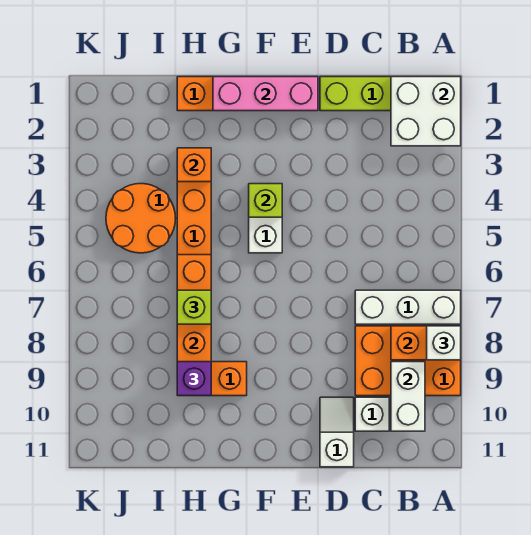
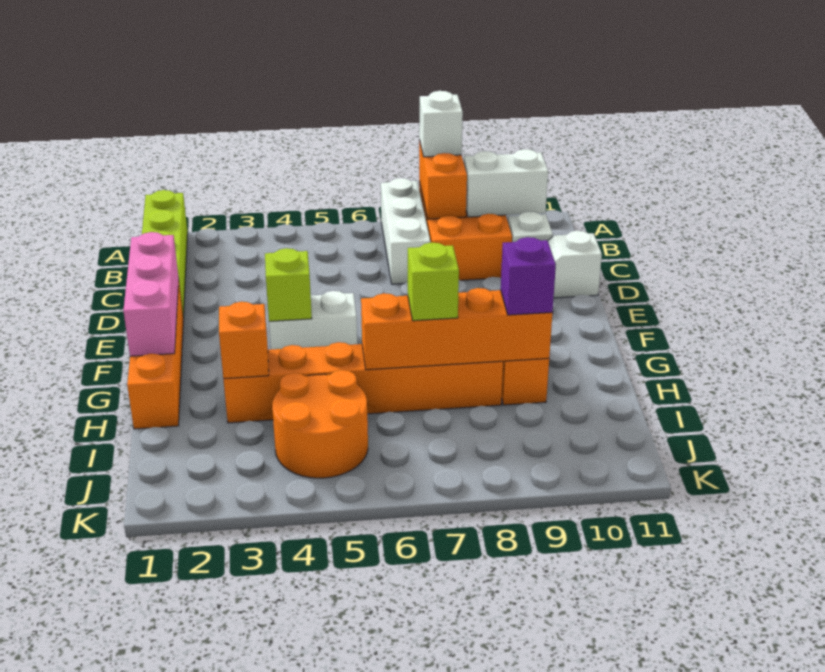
white 2x2 brick [391,77,461,146] -> none

